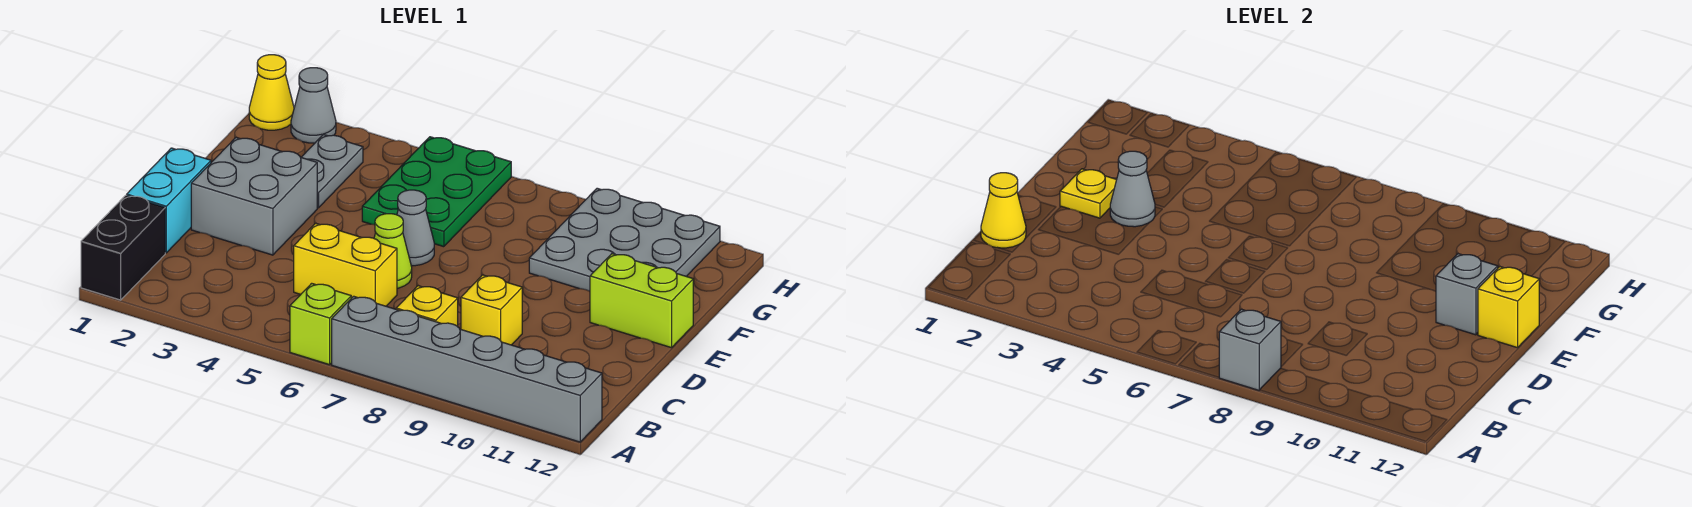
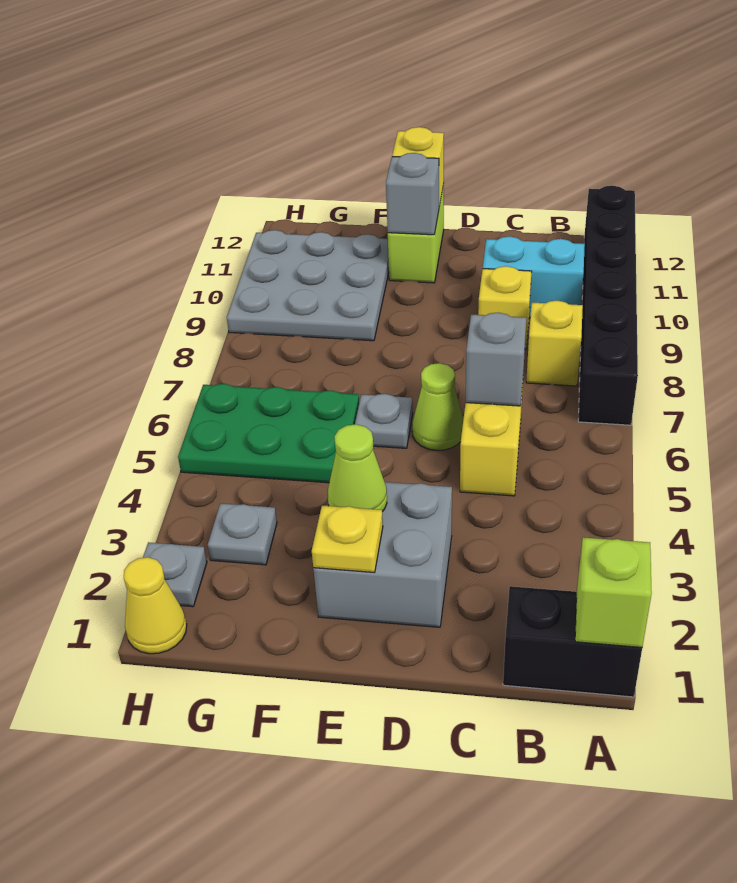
lime 1x1 brick [290,283,351,365] -> lime 1x1 brick moved to [575,537,652,647]
grey 1x6 brick [332,296,602,442] -> black 1x6 brick [578,186,638,425]
grey 1x1 brick [1219,309,1281,390] -> grey 1x1 brick moved to [466,312,526,406]
cyan 1x2 brick [127,148,211,253] -> cyan 1x2 brick moved to [483,236,585,318]
yellow 1x1 cone [981,173,1026,248] -> none
grey 1x1 cone [1110,151,1155,227] -> lime 1x1 cone [328,424,387,512]
grey 1x1 cone [397,190,434,266] -> grey 1x1 plate [355,394,413,448]
grey 1x2 plate [301,134,363,208] -> grey 1x1 plate [208,503,277,565]
grey 1x1 cone [291,68,336,143] -> grey 1x1 plate [143,542,207,607]

